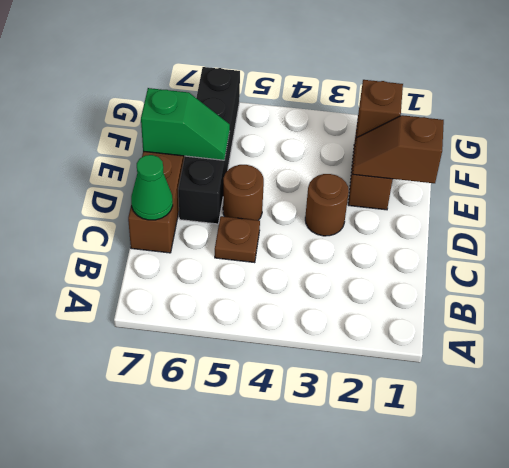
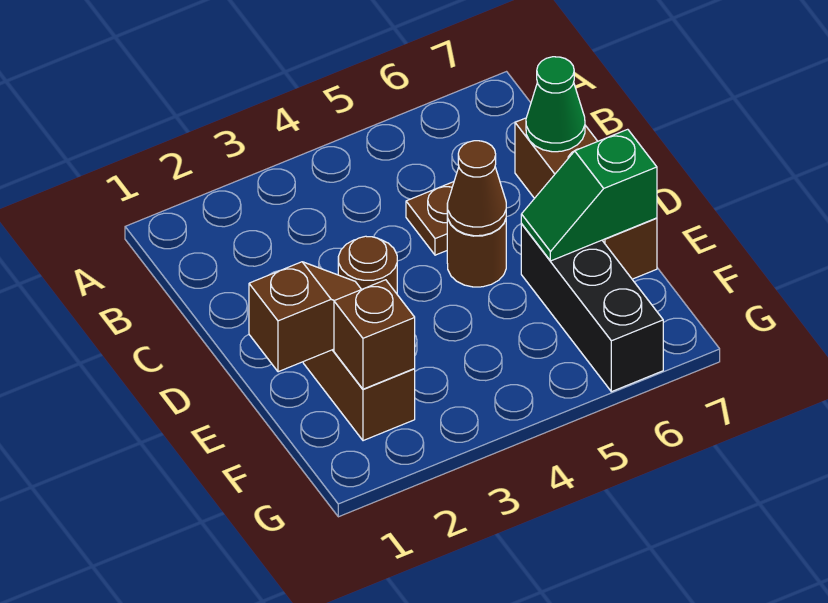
none -> brown 1x1 cone [447,141,506,236]
black 1x4 brick [178,67,240,224] -> black 1x3 brick [521,224,663,392]

